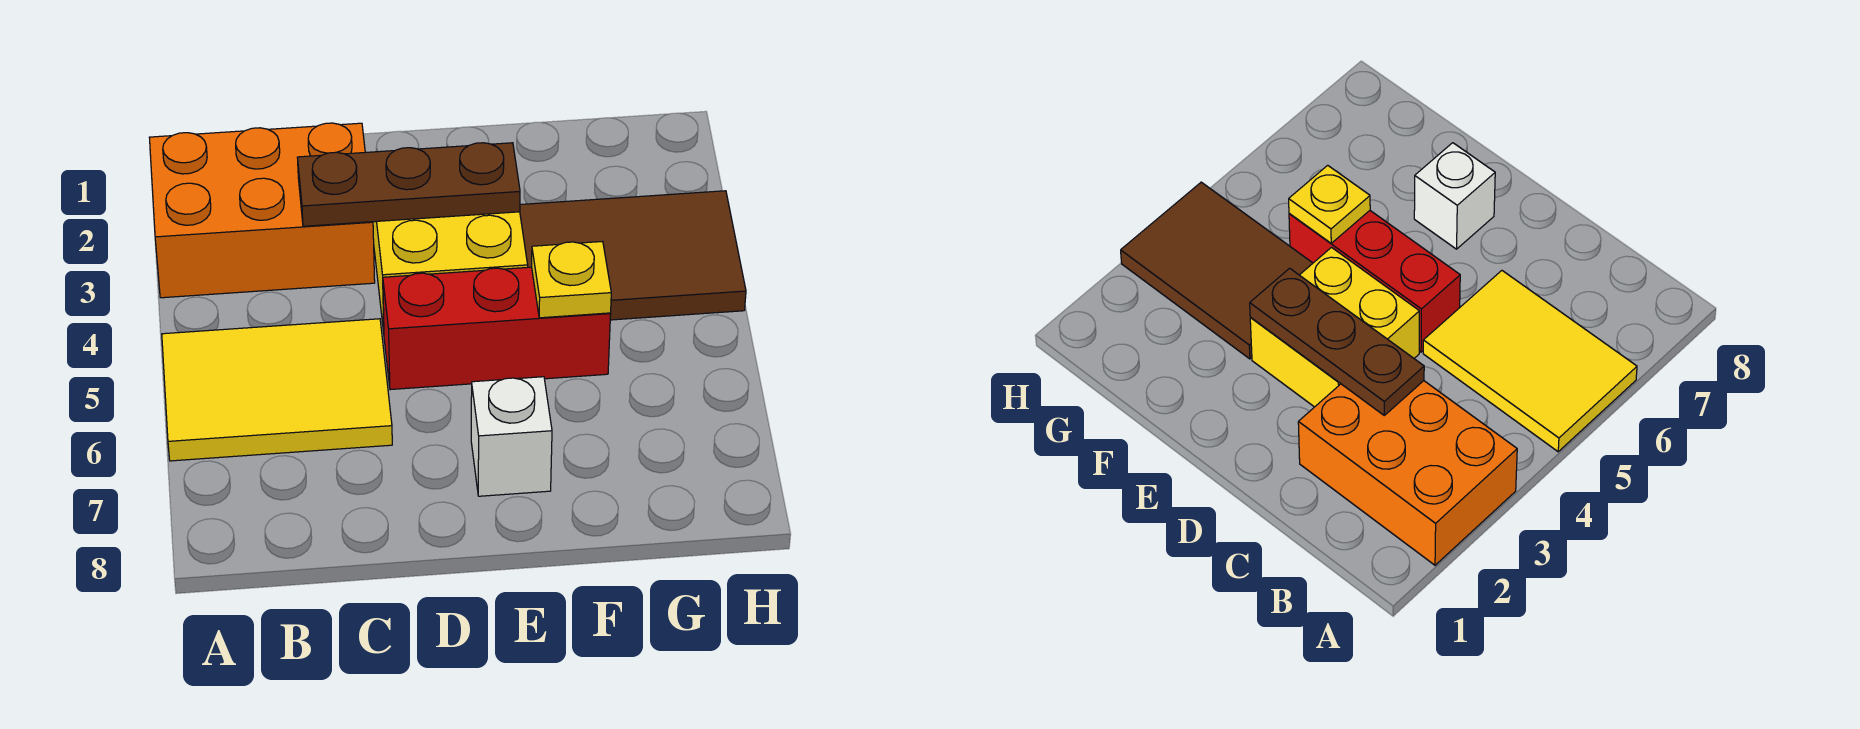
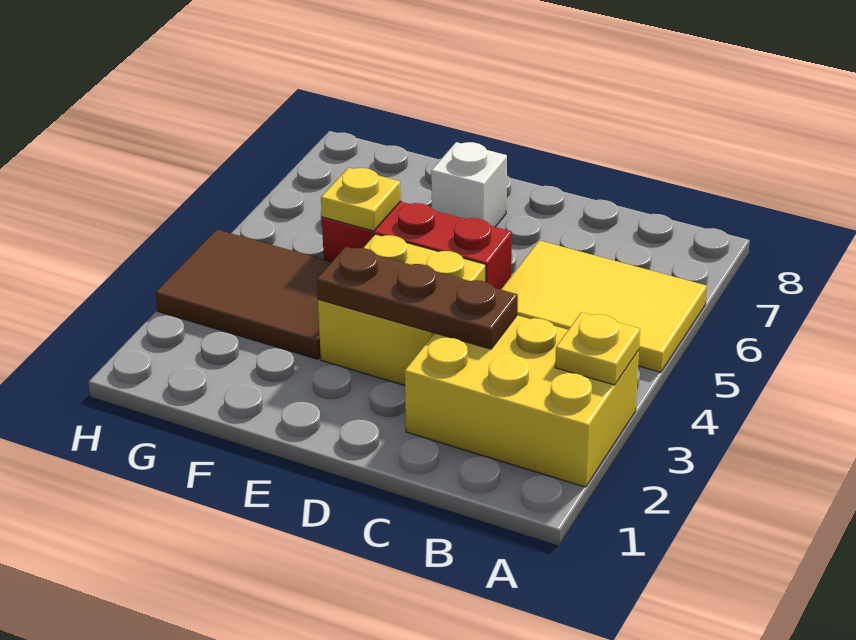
orange 2x3 brick [149,123,375,298] -> yellow 2x3 brick [405,315,639,487]
none -> yellow 1x1 plate [555,312,640,385]

